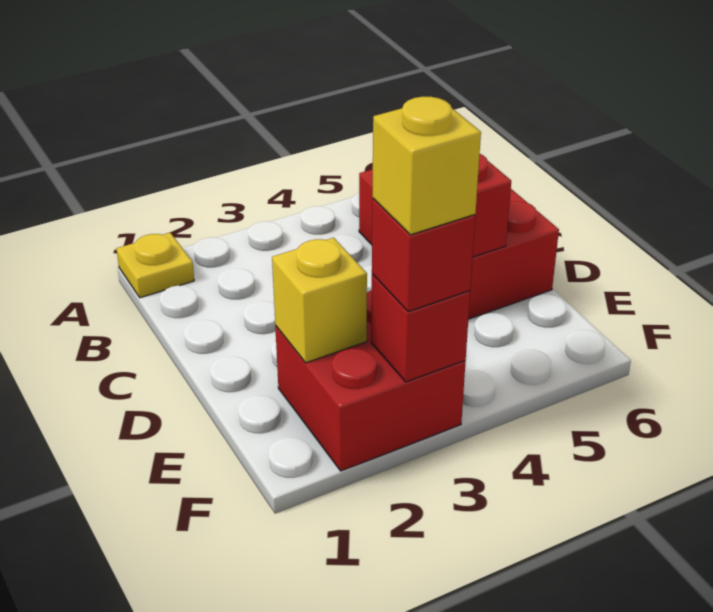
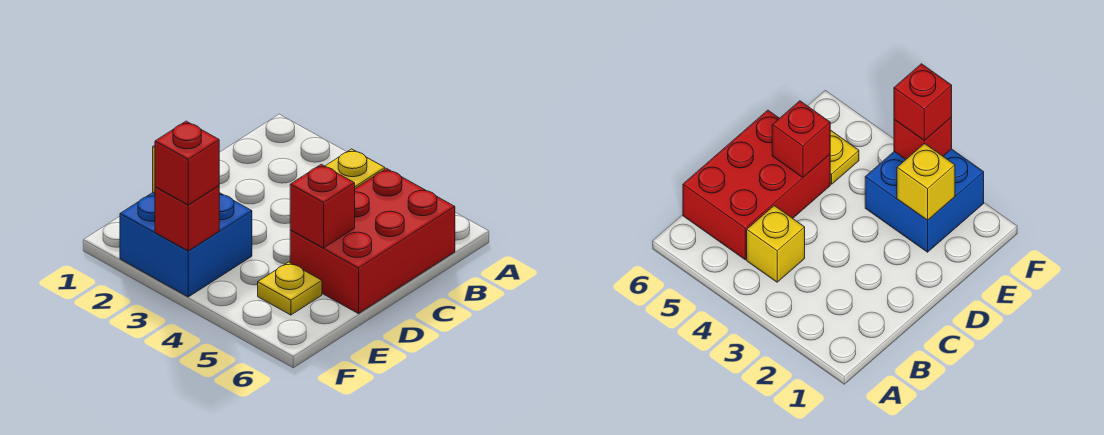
yellow 1x1 plate [116,233,194,298] -> yellow 1x1 plate moved to [258,262,322,315]
red 2x2 brick [275,291,466,471] -> blue 2x2 brick [120,193,252,297]
yellow 1x1 brick [372,97,481,235] -> yellow 1x1 brick moved to [325,149,385,188]

